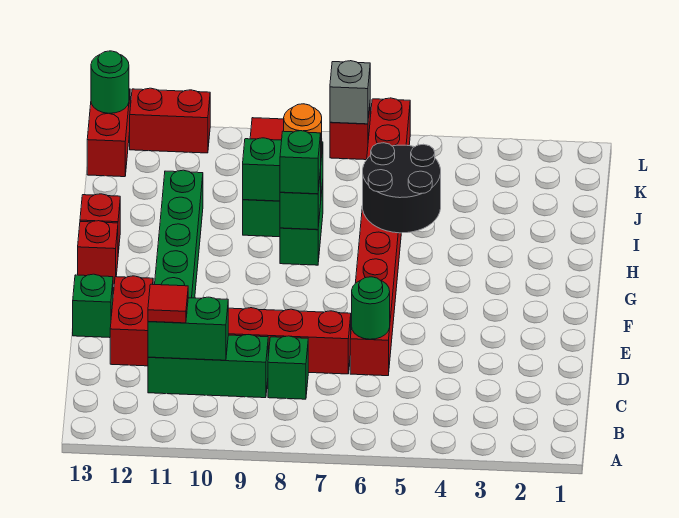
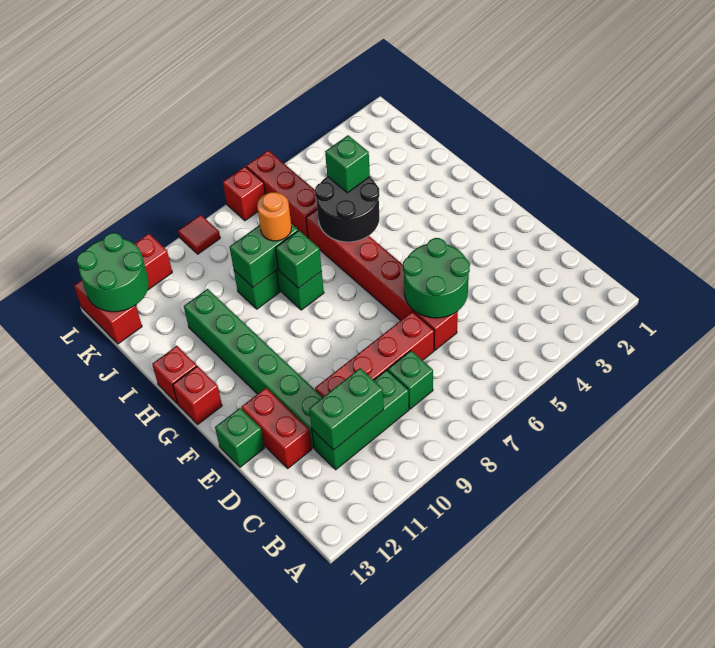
red 1x1 tile [148,284,188,323] -> none
green 1x1 round brick [352,277,390,339] -> green 2x2 round brick [403,238,470,318]
green 1x1 brick [280,131,321,194] -> green 1x1 brick moved to [325,135,370,193]
grey 1x1 brick [330,61,370,124] -> none
green 1x1 round brick [91,51,129,113] -> green 2x2 round brick [77,233,149,312]

